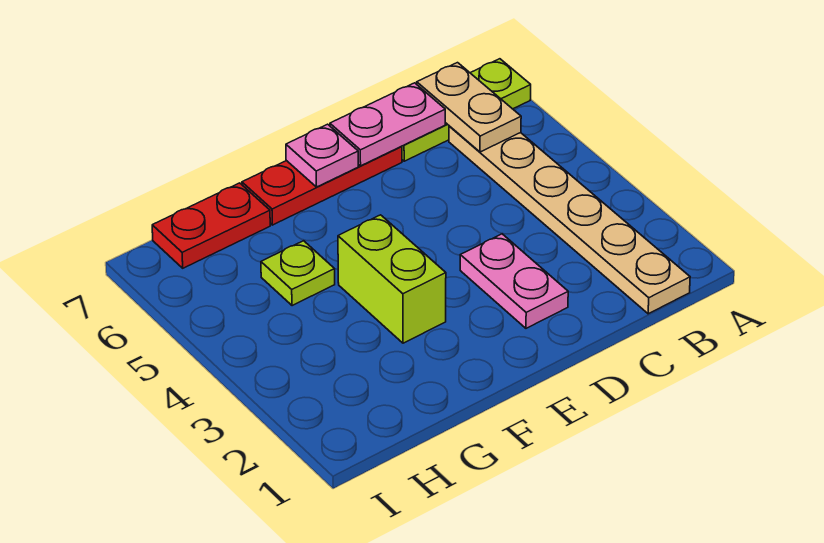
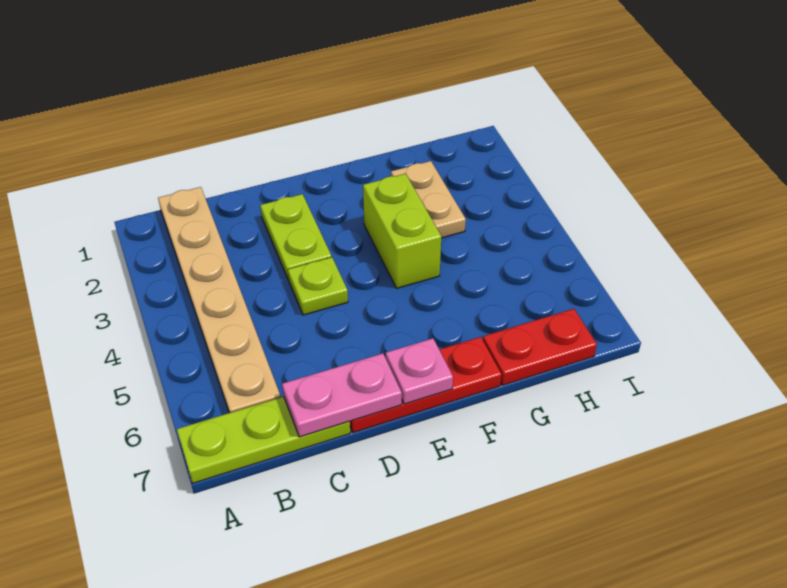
tan 1x2 plate [417,63,521,152] -> tan 1x2 plate moved to [391,161,466,238]
pink 1x2 plate [460,234,568,328] -> lime 1x2 plate [260,194,332,280]
lime 1x1 plate [261,241,335,306] -> lime 1x1 plate moved to [288,257,348,315]

